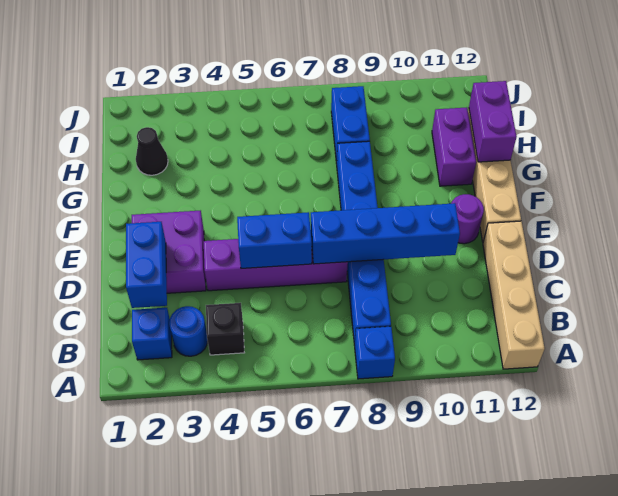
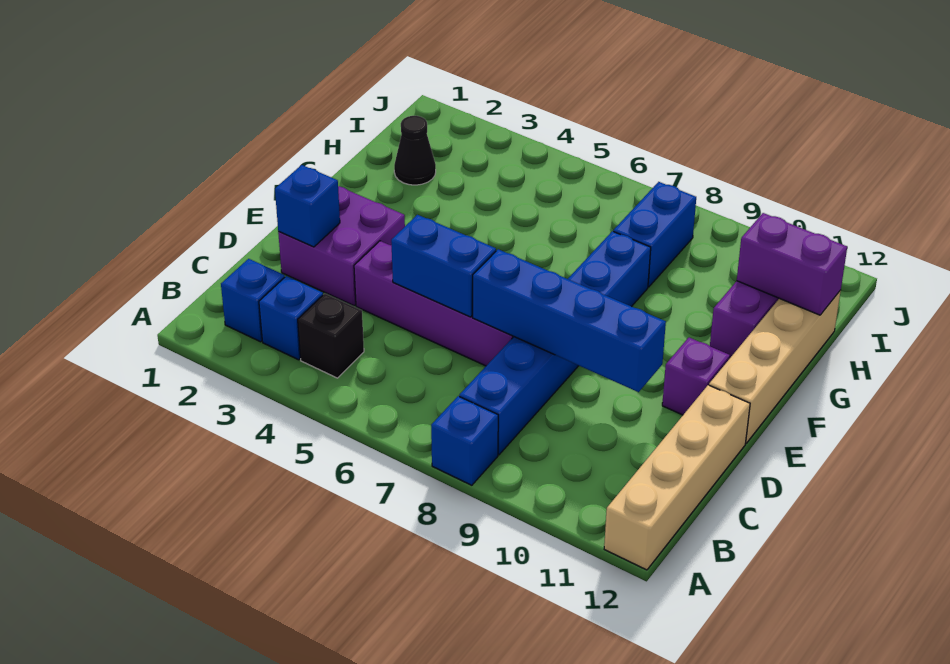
blue 1x1 round brick [169,306,208,356] -> blue 1x1 brick [259,276,323,360]
blue 1x2 brick [126,222,167,308] -> blue 1x1 brick [275,165,340,247]
purple 1x1 round brick [451,194,484,244] -> purple 1x1 brick [662,338,730,415]
purple 1x2 brick [469,81,517,162] -> purple 1x2 brick turned to [737,213,847,315]

